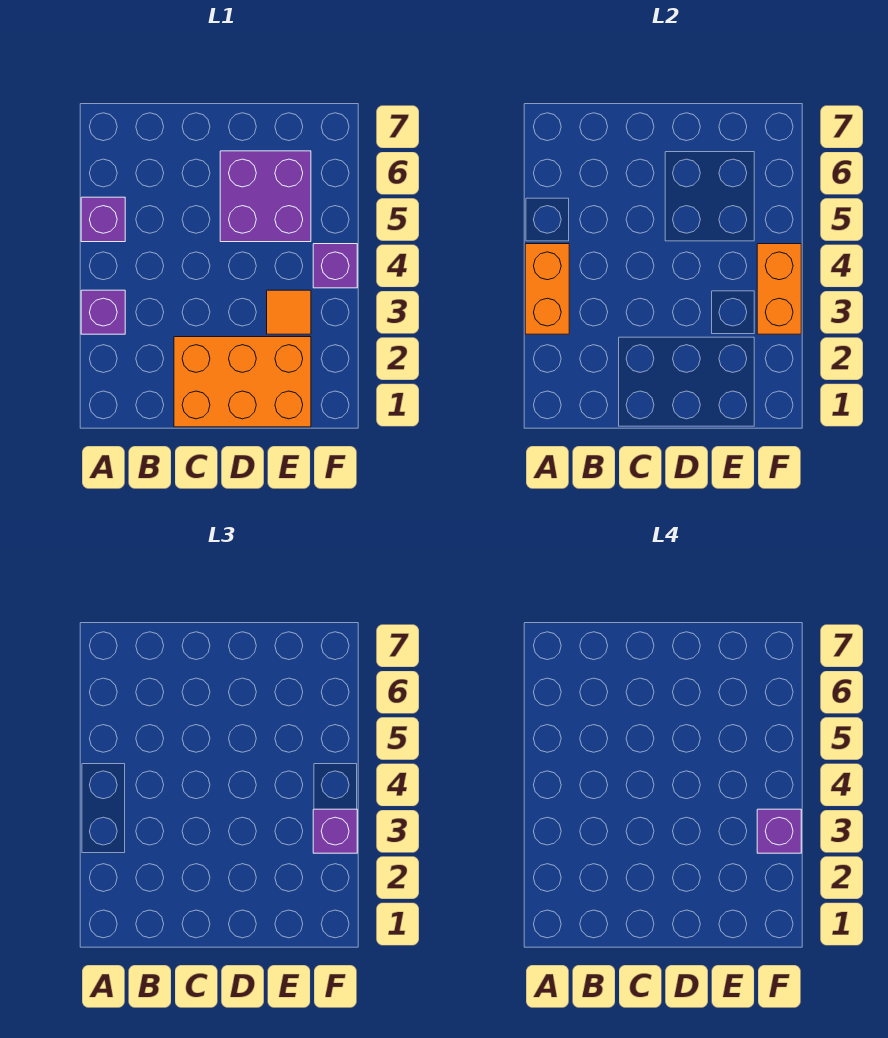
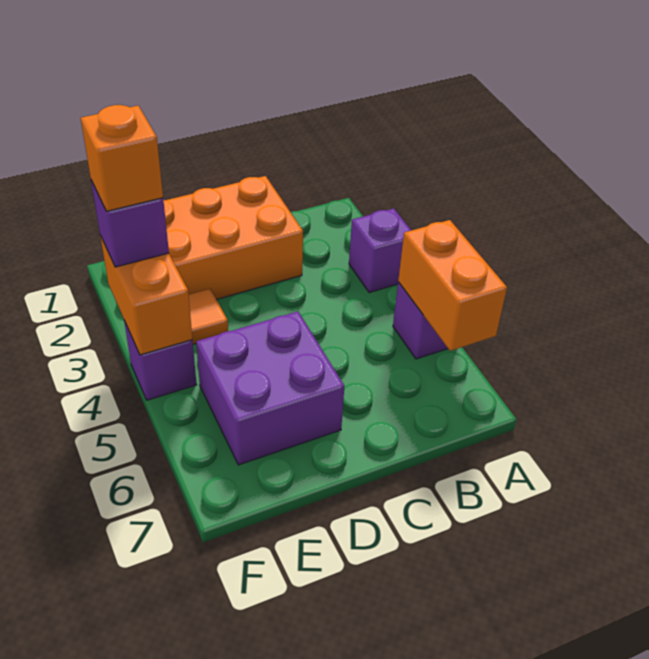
orange 1x2 brick [525,244,569,334] -> orange 1x2 brick moved to [398,220,507,351]
purple 1x1 brick [757,809,801,853] -> orange 1x1 brick [81,105,163,211]

